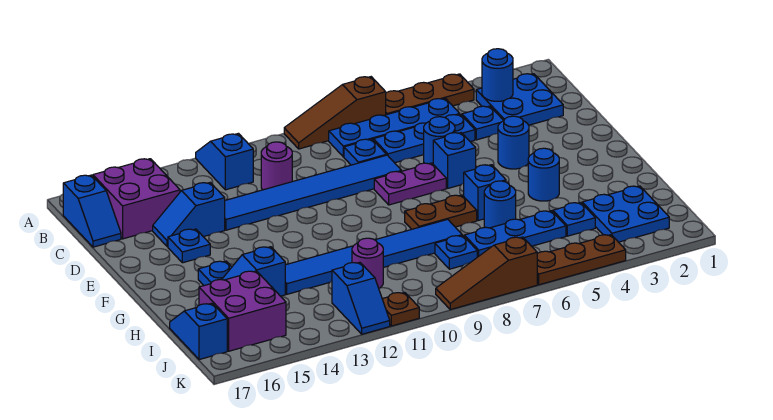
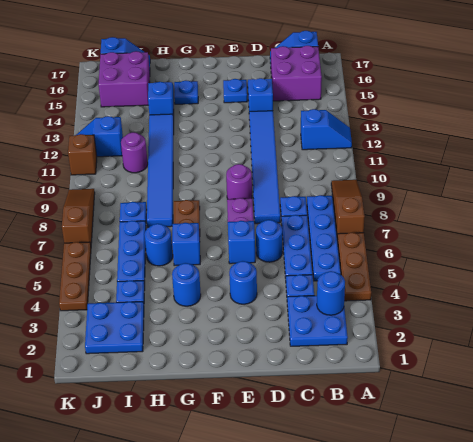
purple 1x1 round brick [261,142,292,190] -> purple 1x1 round brick moved to [226,164,252,199]
brown 1x1 plate [382,292,419,326] -> brown 1x1 brick [68,134,97,175]

